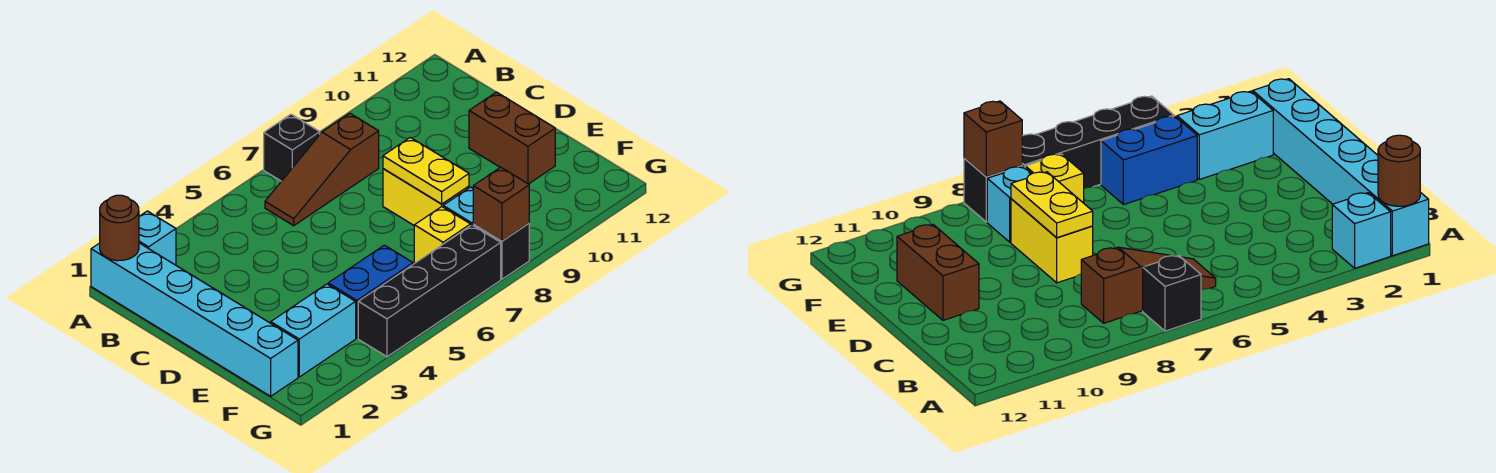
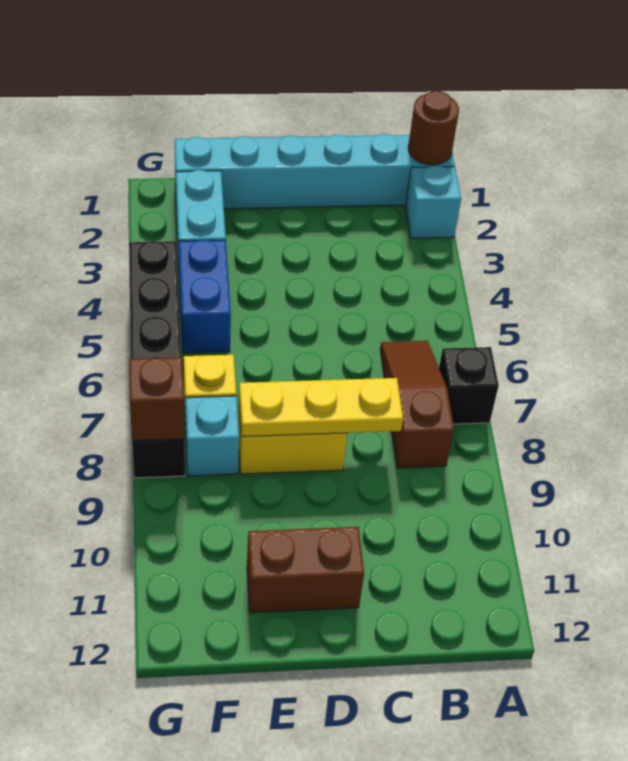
yellow 1x2 plate [383,137,469,204] -> yellow 1x3 plate [239,378,403,437]

